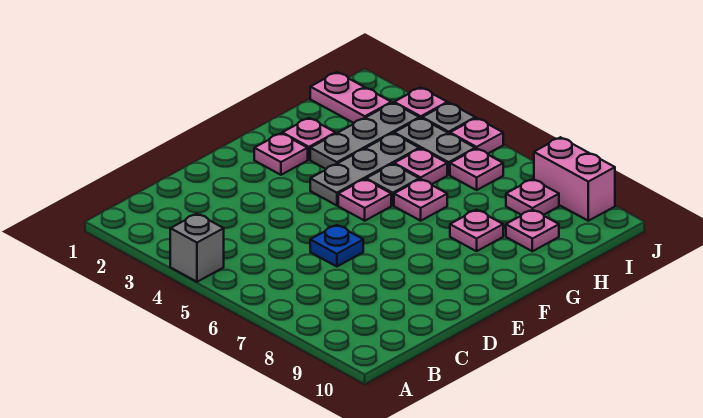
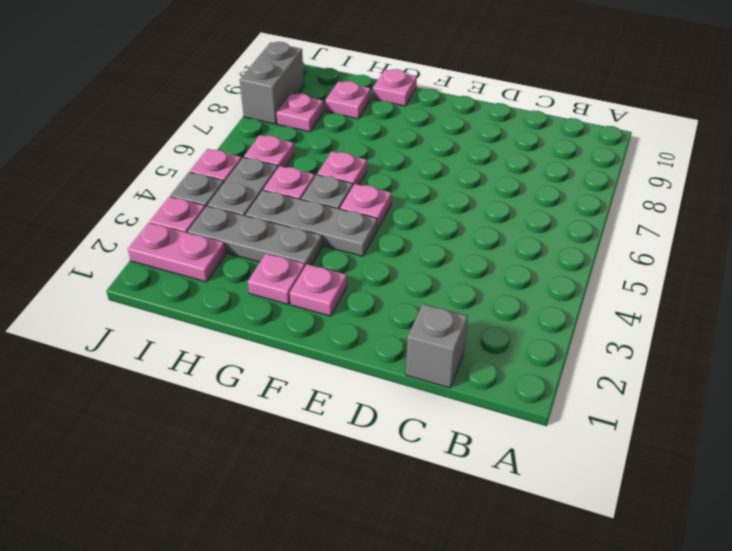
grey 1x1 brick [170,214,224,282] -> grey 1x1 brick moved to [406,304,468,388]
blue 1x1 plate [310,225,363,267] -> none
pink 1x1 plate [450,210,503,251] -> pink 1x1 plate moved to [373,69,417,106]
pink 1x2 plate [310,72,391,123] -> pink 1x2 plate turned to [128,223,226,282]
pink 1x2 brick [534,137,615,221] -> grey 1x2 brick [240,42,304,124]

